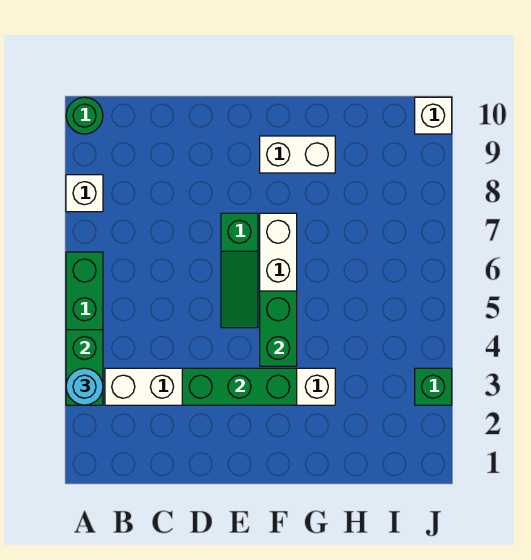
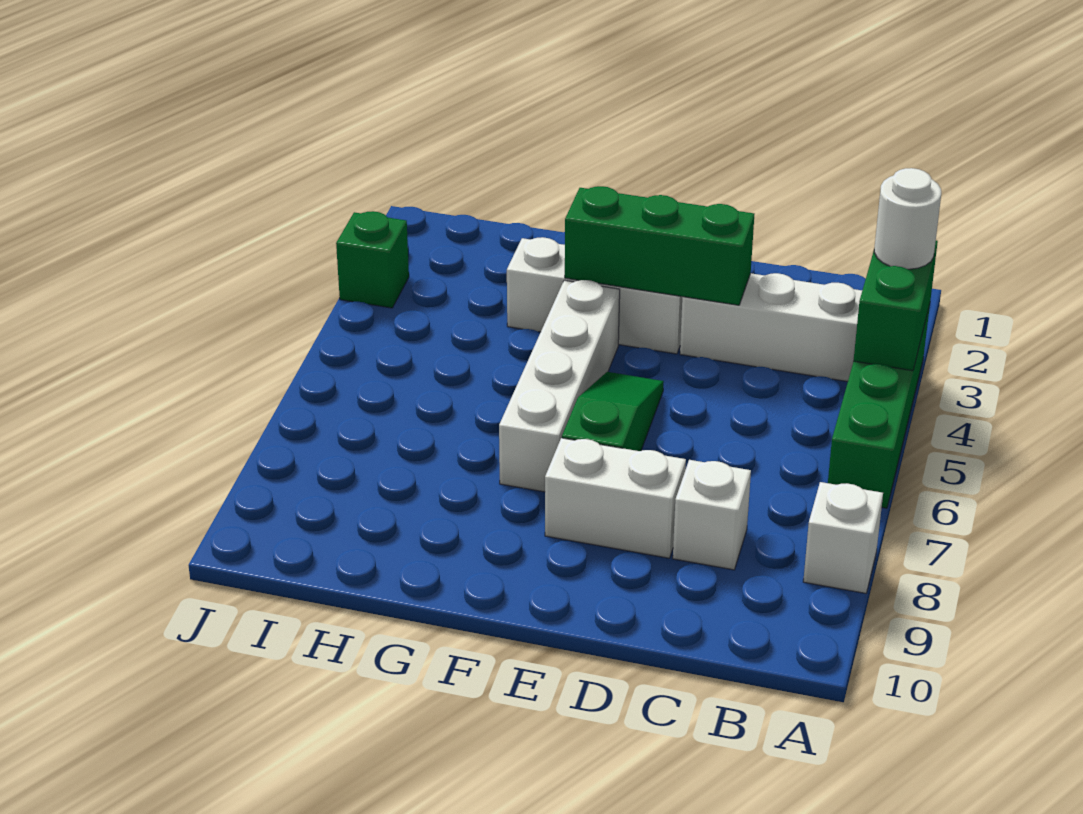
cyan 1x1 round brick [66,368,103,405] -> white 1x1 round brick [874,168,941,269]
green 1x1 round brick [66,97,103,134] -> none
green 1x2 brick [260,291,297,366] -> none
white 1x2 brick [260,136,335,173] -> white 1x2 brick moved to [545,438,686,558]
white 1x1 brick [415,97,452,134] -> white 1x1 brick moved to [673,460,751,570]

